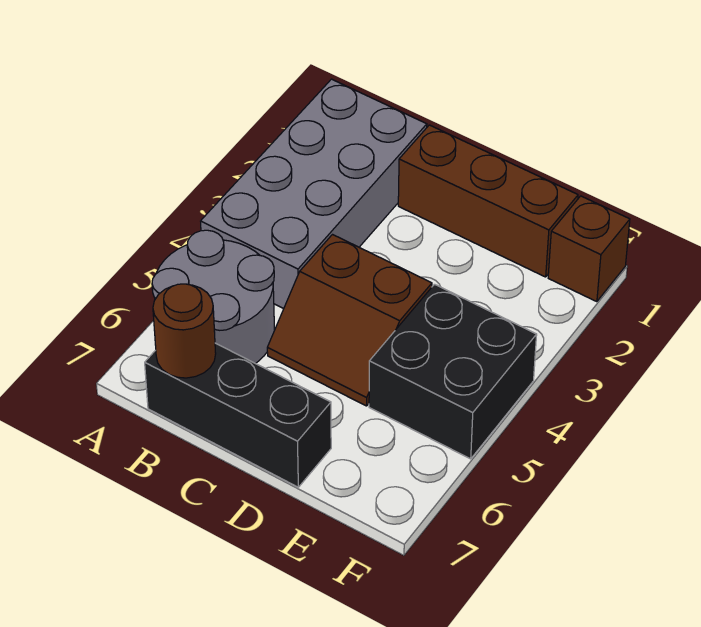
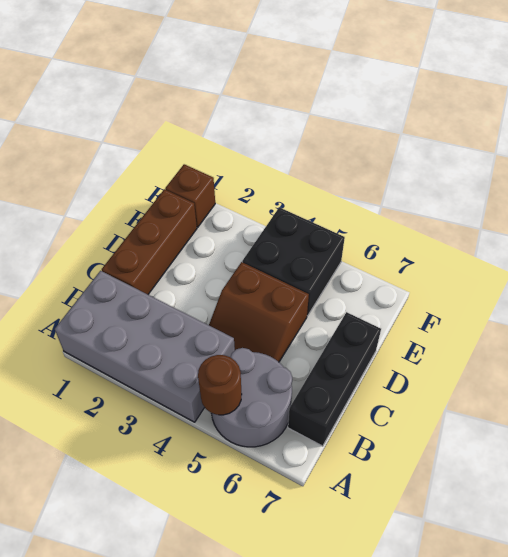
brown 1x1 round brick [153,284,216,378] -> brown 1x1 round brick moved to [198,355,242,415]
brown 2x2 slope [267,235,432,406] -> brown 2x2 slope turned to [209,262,309,362]

